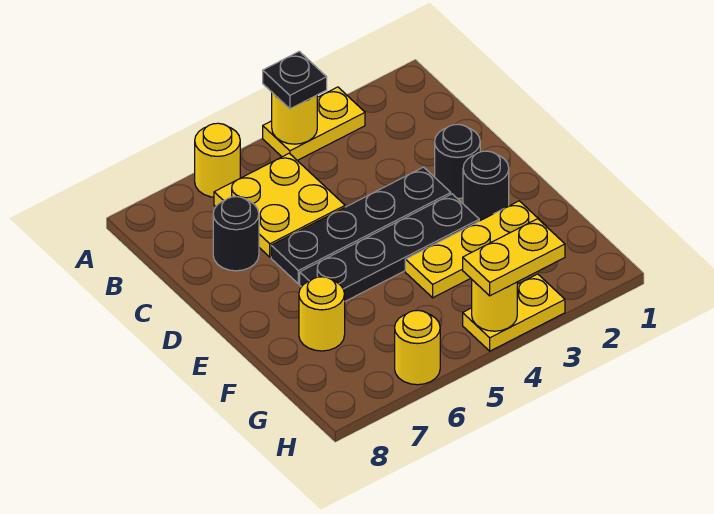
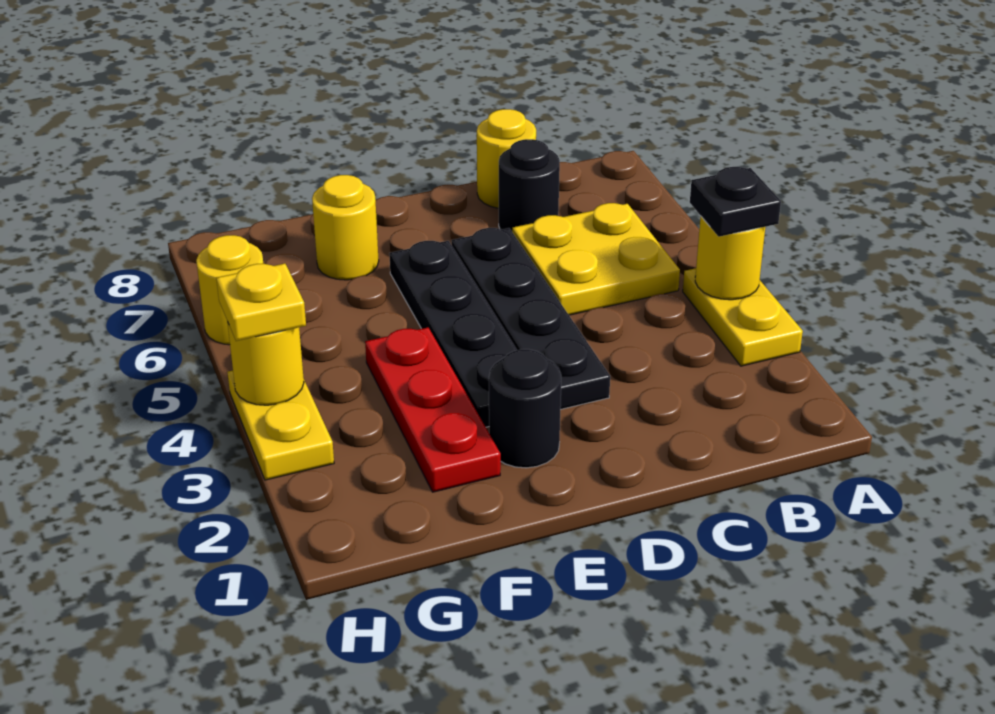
yellow 1x1 round brick [195,123,240,197] -> yellow 1x1 round brick moved to [477,109,536,208]
black 1x1 round brick [435,124,480,199] -> none
yellow 1x3 plate [405,201,546,298] -> red 1x3 plate [365,327,501,492]
yellow 1x2 plate [463,219,565,296] -> yellow 1x1 plate [216,263,306,341]

